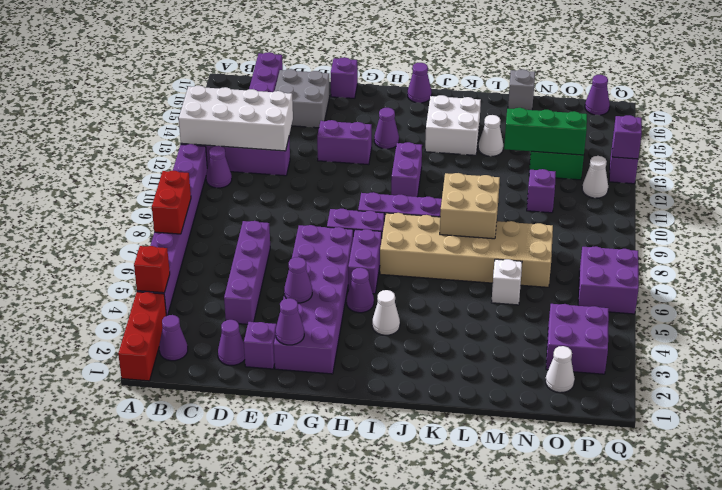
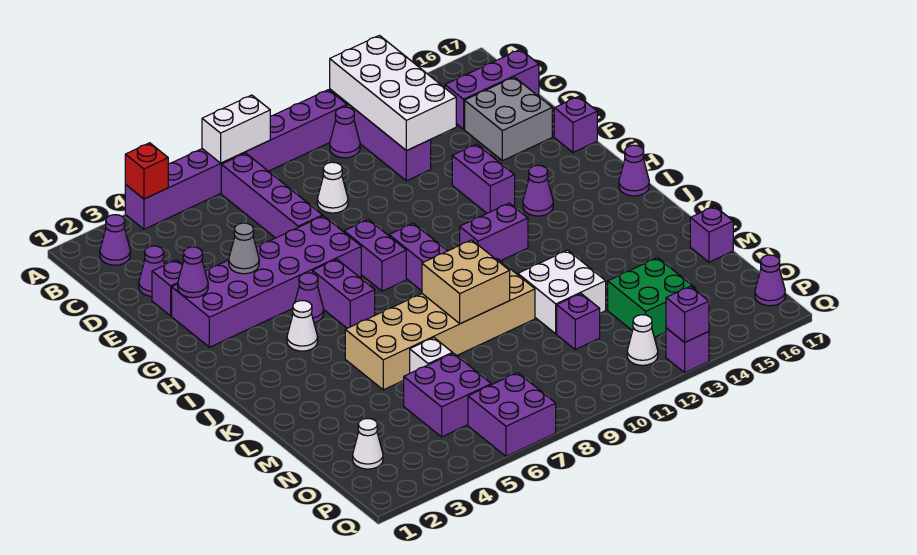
red 1x3 brick [118,292,166,381] -> none
red 1x2 brick [152,171,191,234] -> white 1x2 brick [202,95,270,163]
purple 1x4 brick [224,221,270,324] -> purple 1x4 brick turned to [221,153,323,238]
purple 1x1 cone [284,257,312,303] -> grey 1x1 cone [229,223,259,274]
purple 1x2 brick [348,229,382,294] -> purple 1x2 brick turned to [313,259,375,328]
tan 2x6 brick [380,213,553,287] -> tan 2x6 brick turned to [345,259,535,390]
white 2x2 brick [425,95,481,155] -> white 2x2 brick moved to [518,250,606,334]
white 1x1 cone [478,115,503,156] -> white 1x1 cone moved to [317,162,348,213]
green 1x3 brick [504,108,587,155] -> none
grey 1x1 brick [508,69,535,110] -> purple 1x1 brick [690,206,733,262]
purple 2x2 brick [546,304,609,374] -> purple 2x2 brick moved to [404,353,491,437]

